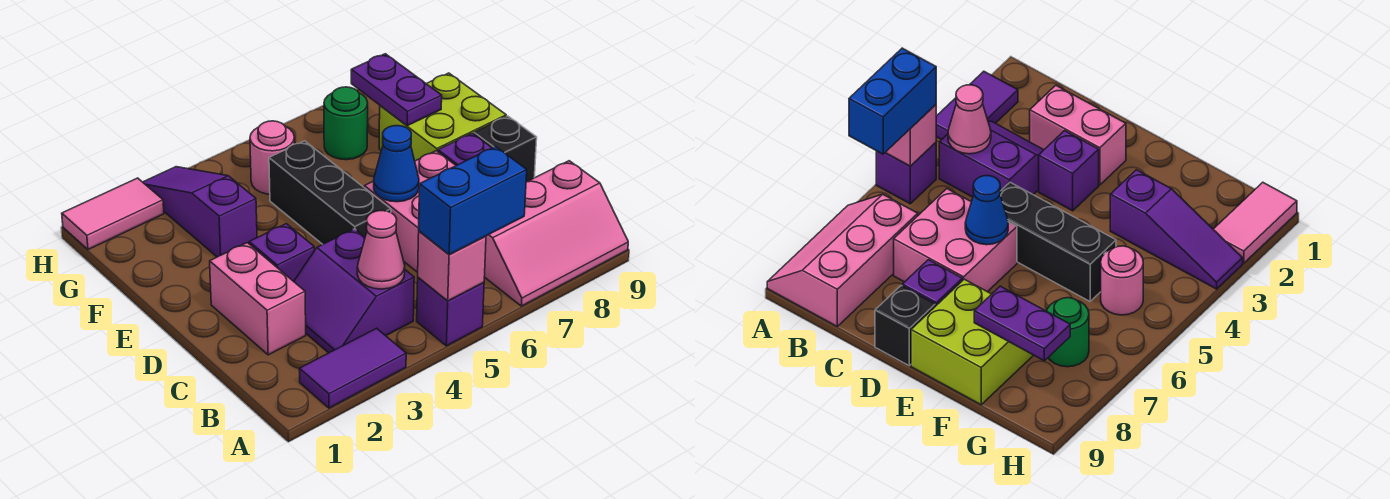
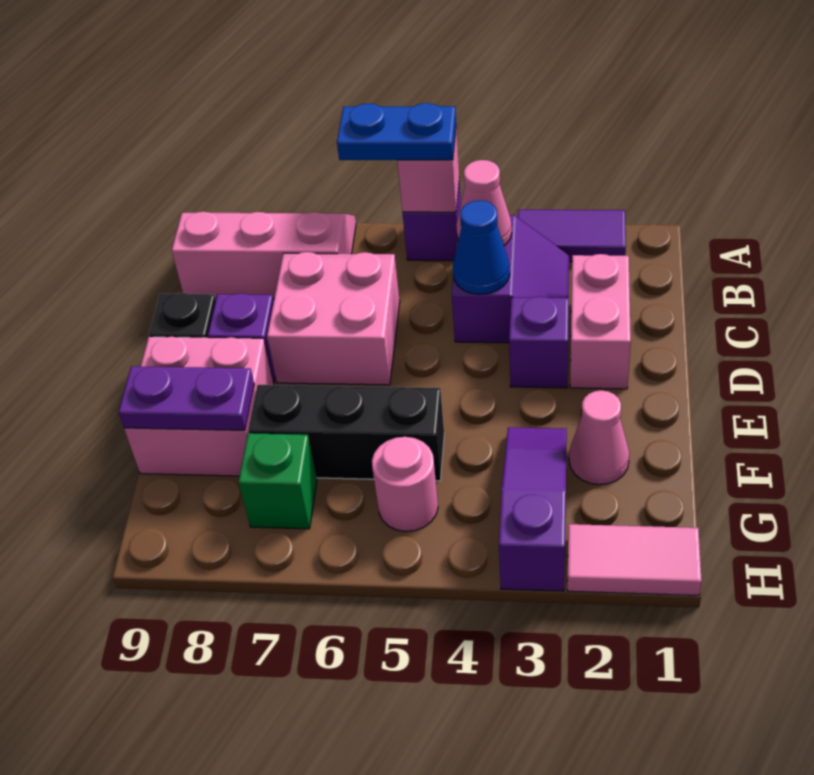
blue 1x2 brick [419,147,527,255] -> blue 1x2 plate [337,103,456,160]
black 1x3 brick [269,141,391,244] -> black 1x3 brick turned to [248,385,444,481]
blue 1x1 cone [374,126,419,202] -> blue 1x1 cone moved to [453,200,510,294]
lime 2x2 brick [379,73,506,161] -> pink 2x2 brick [124,337,274,476]
none -> pink 1x1 cone [569,390,629,485]
purple 1x3 slope [143,167,257,257] -> purple 1x3 slope turned to [499,427,567,591]
purple 1x2 plate [351,54,442,126] -> purple 1x2 plate turned to [119,366,254,430]
green 1x1 round brick [324,87,368,160] -> green 1x1 brick [238,433,317,529]

